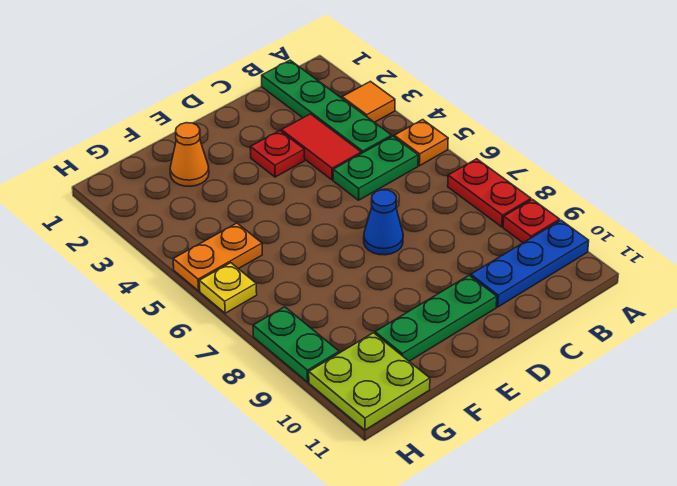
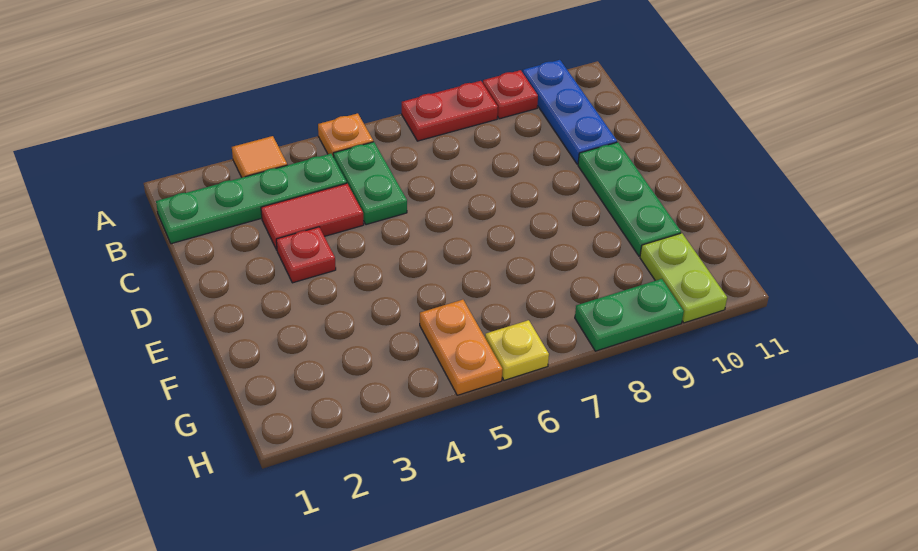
blue 1x1 cone [364,190,403,255] -> none
orange 1x1 cone [170,123,209,186] -> none
lime 2x2 plate [309,333,430,430] -> lime 1x2 plate [640,233,727,323]

